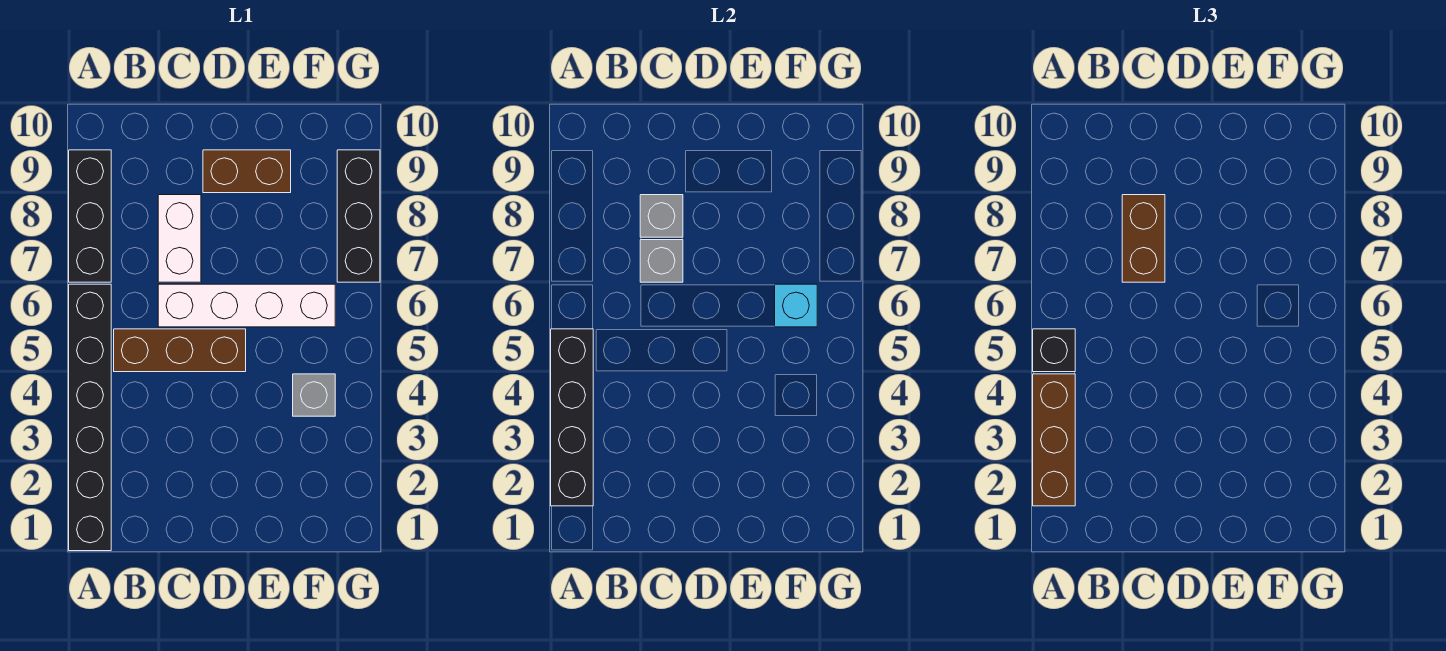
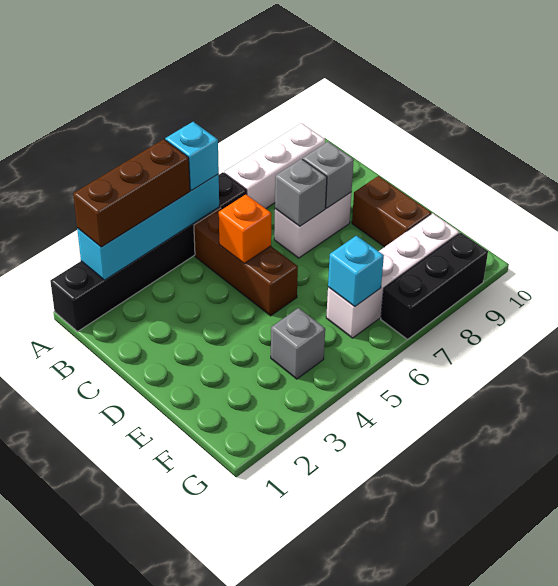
black 1x4 brick [551,329,593,506] -> cyan 1x4 brick [77,174,219,280]
black 1x1 brick [1033,329,1075,372] -> cyan 1x1 brick [165,122,219,191]
black 1x3 brick [69,150,111,282] -> white 1x3 brick [224,123,325,209]
none -> orange 1x1 brick [219,194,271,263]
white 1x4 brick [158,284,335,327] -> white 1x4 brick turned to [326,213,459,338]
brown 1x2 brick [1122,195,1165,282] -> none

